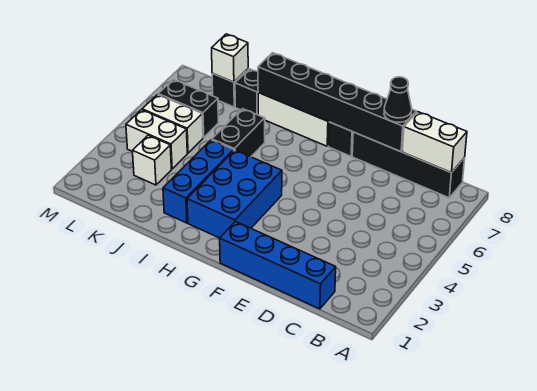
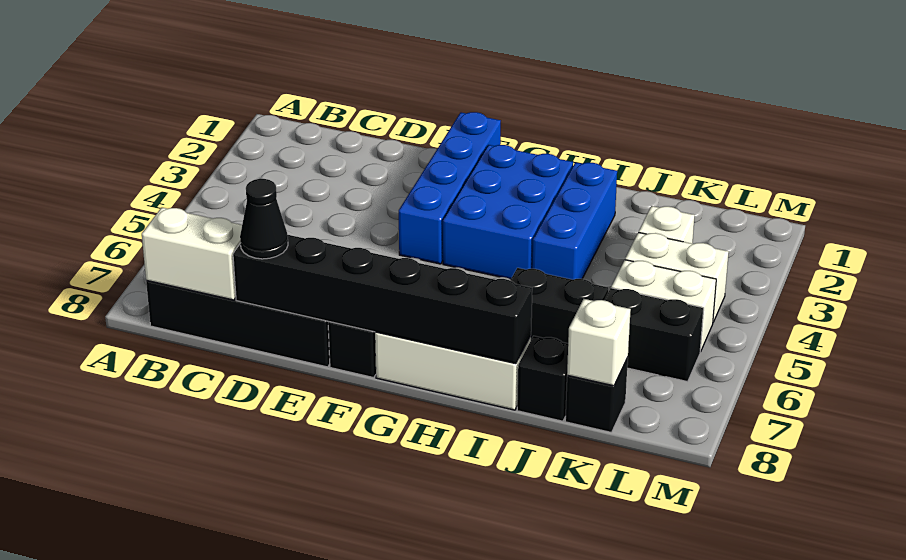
blue 1x4 brick [220,222,336,309] -> blue 1x4 brick turned to [399,112,501,264]
black 1x2 brick [212,109,265,157] -> black 1x2 brick turned to [510,268,608,343]

